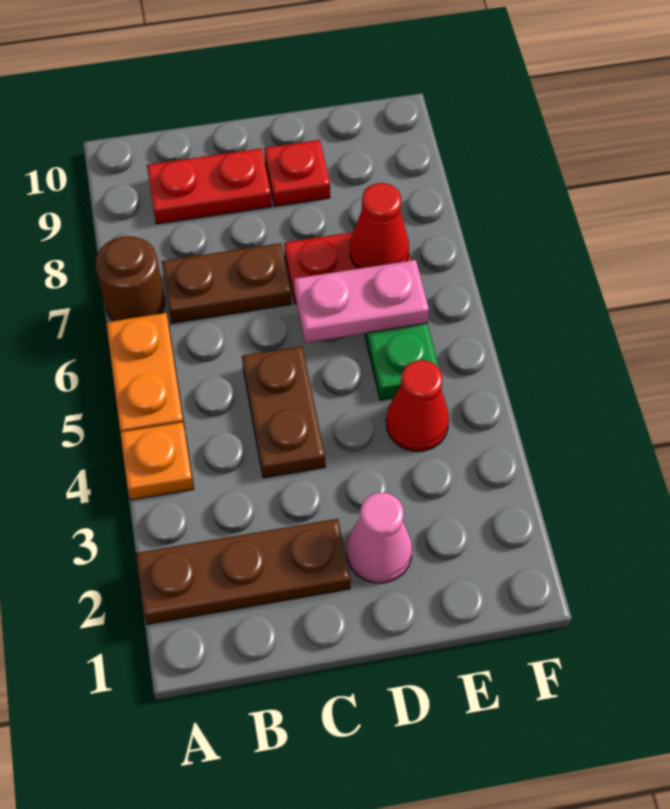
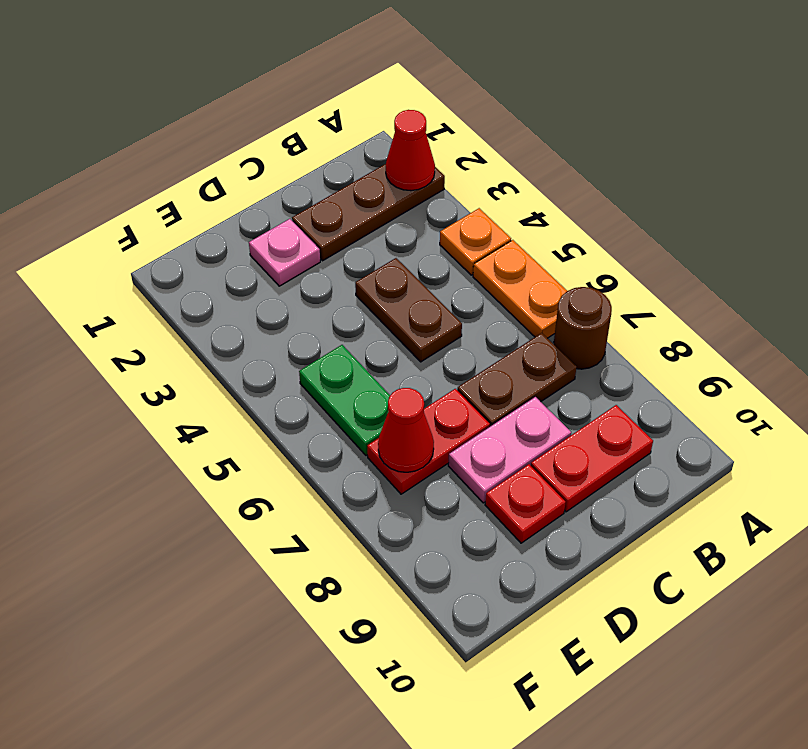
pink 1x1 cone [347,492,412,583] -> pink 1x1 plate [249,219,320,286]
pink 1x2 plate [294,260,429,343] -> pink 1x2 plate moved to [448,397,571,503]
red 1x1 cone [386,360,449,451] -> red 1x1 cone moved to [386,110,435,191]

